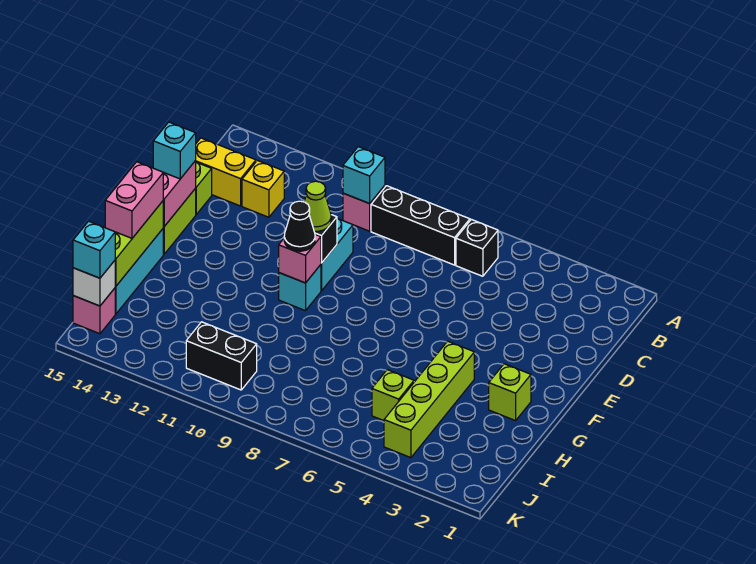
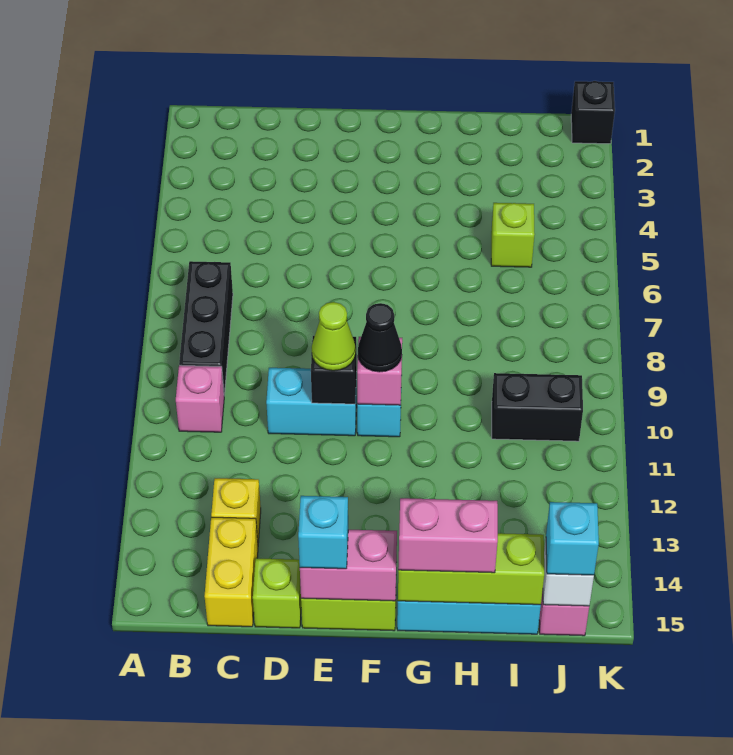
black 1x1 brick [456,219,498,276] -> black 1x1 brick moved to [571,81,615,144]
cyan 1x1 brick [343,147,385,204] -> none
lime 1x1 brick [489,364,531,421] -> none
lime 1x4 brick [384,341,474,458] -> none
black 1x2 brick [186,322,257,390] -> black 1x2 brick turned to [492,373,583,441]

